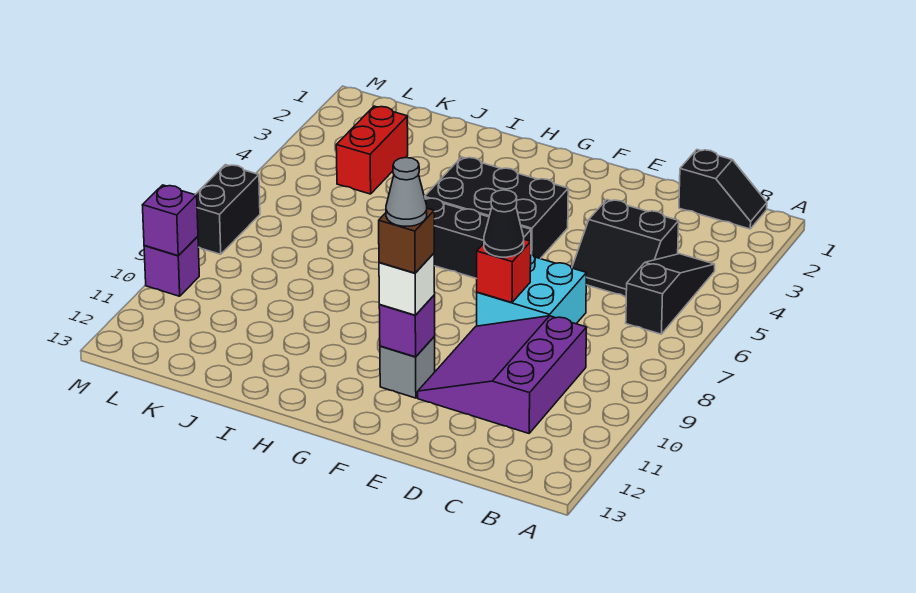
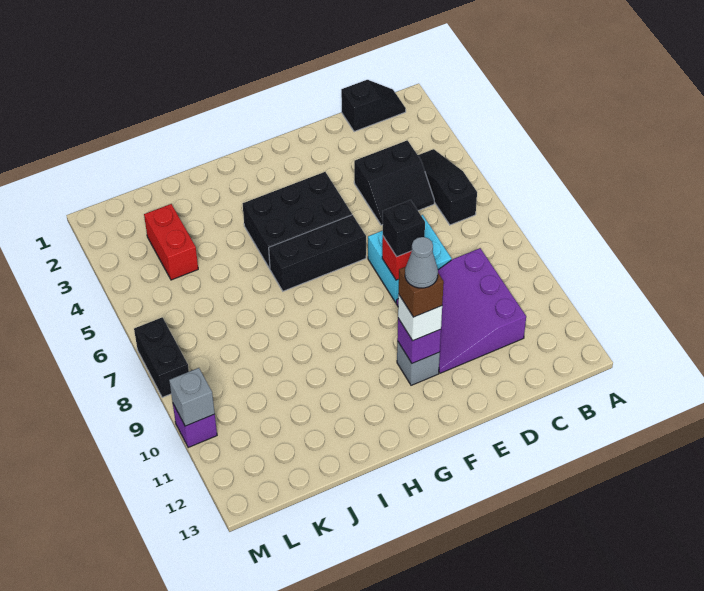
black 1x1 cone [484,190,524,257] -> black 1x1 brick [383,200,425,257]
purple 1x1 brick [143,185,198,256] -> grey 1x1 brick [169,368,215,426]

